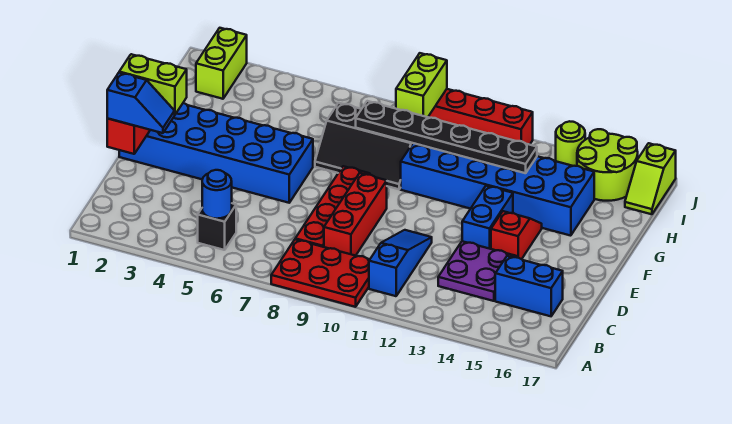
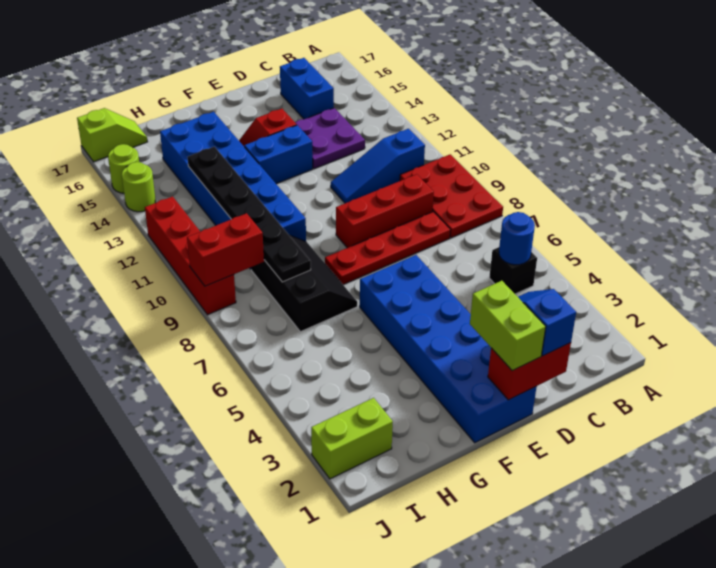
lime 1x2 brick [396,53,447,117] -> red 1x2 brick [187,213,264,286]
lime 2x2 round brick [577,129,638,201] -> lime 1x1 round brick [108,144,139,193]

